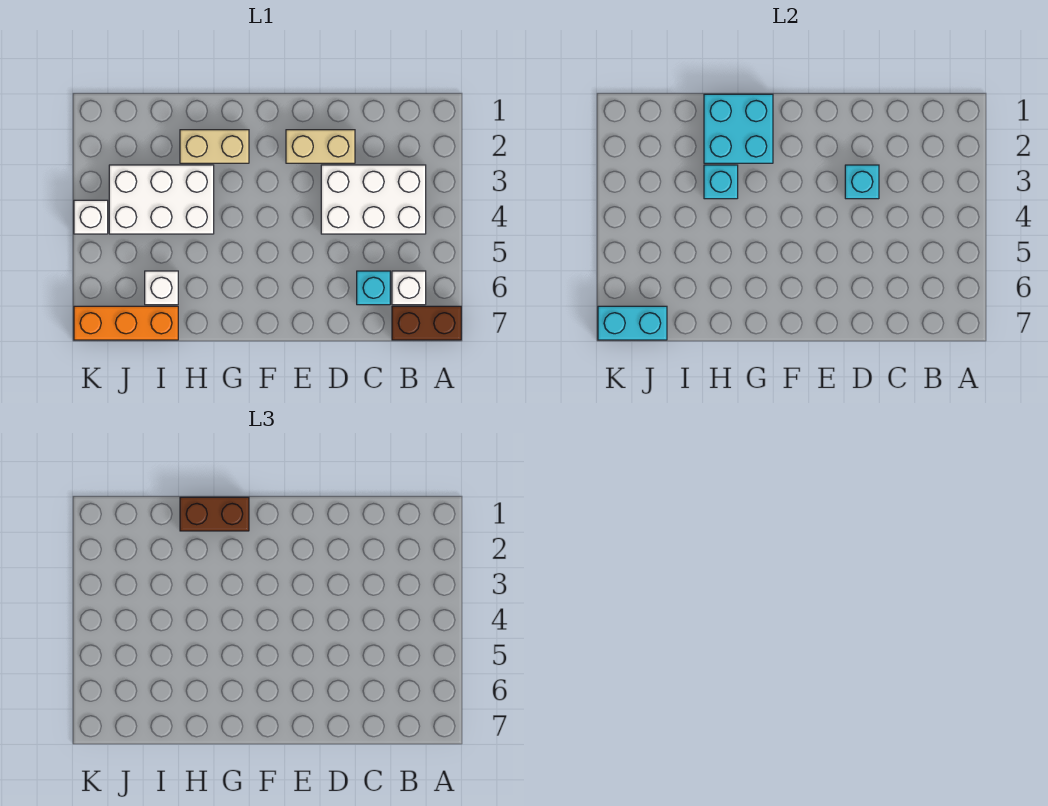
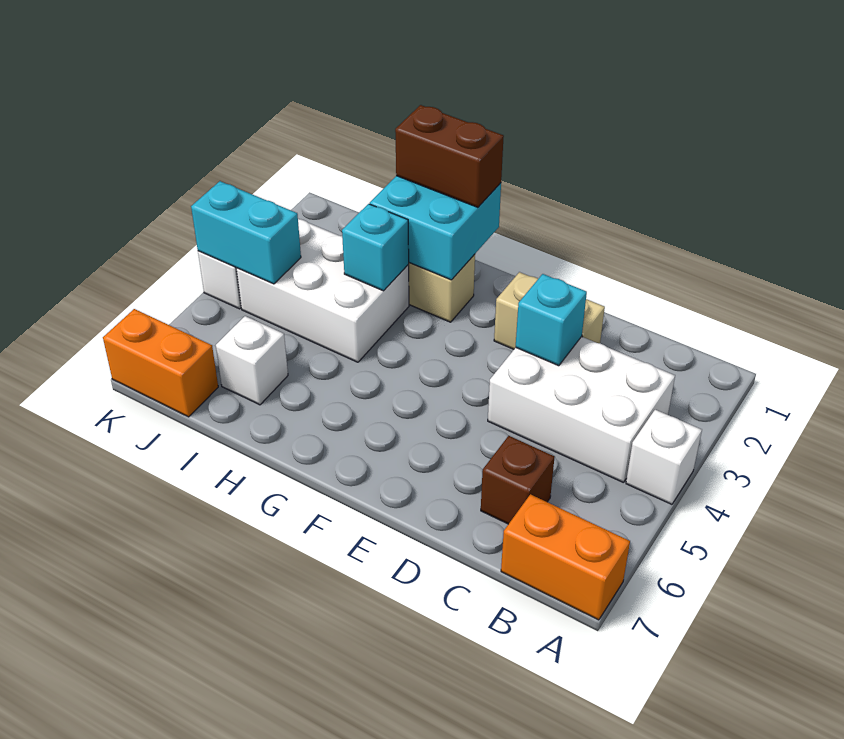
brown 1x2 brick [392,306,461,340] -> orange 1x2 brick [501,494,630,620]
white 1x1 brick [392,271,426,305] -> white 1x1 brick moved to [626,410,702,504]
cyan 1x1 brick [357,271,390,305] -> brown 1x1 brick [481,436,554,524]
orange 1x3 brick [74,306,178,340] -> orange 1x2 brick [103,309,218,417]
cyan 1x2 brick [598,306,667,340] -> cyan 1x2 brick moved to [191,181,301,284]

